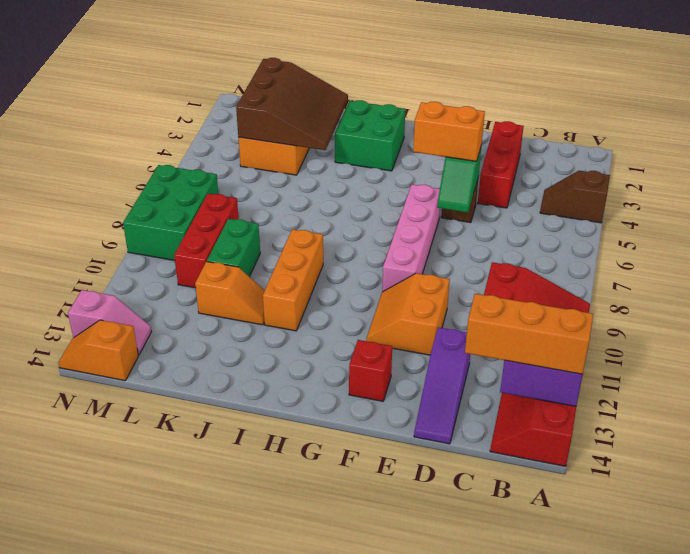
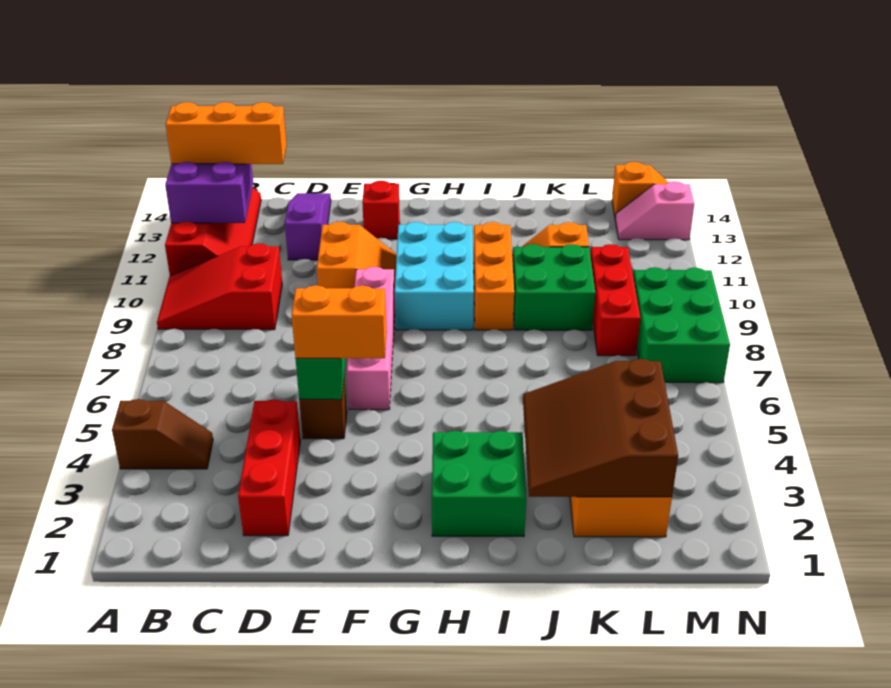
none -> cyan 2x3 brick [395,222,474,330]
green 1x2 brick [207,219,260,277] -> green 2x2 brick [513,244,595,330]

